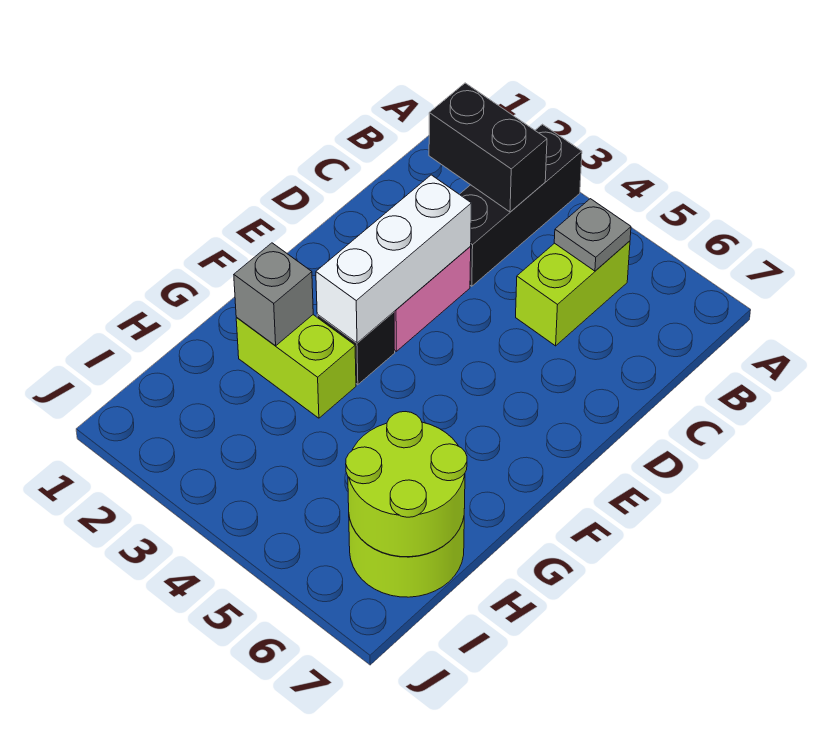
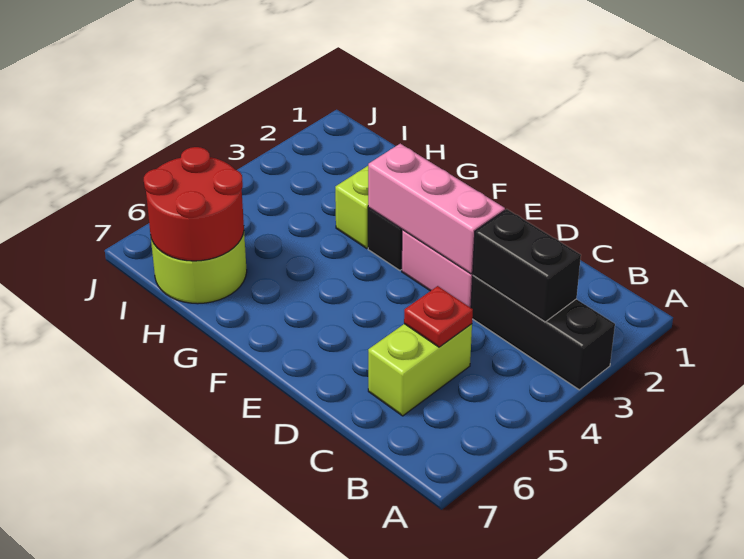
black 1x2 brick [429,83,547,212] -> black 1x2 brick turned to [473,209,581,322]
lime 1x2 brick [516,241,630,346] -> lime 1x2 brick turned to [368,324,472,416]
grey 1x1 plate [554,199,631,271] -> none
none -> red 1x1 plate [404,286,473,347]
white 1x3 brick [316,175,471,343] -> pink 1x3 brick [368,144,505,274]
grey 1x1 brick [234,243,313,346] -> none
lime 2x2 round brick [346,412,467,557] -> red 2x2 round brick [144,147,244,261]

